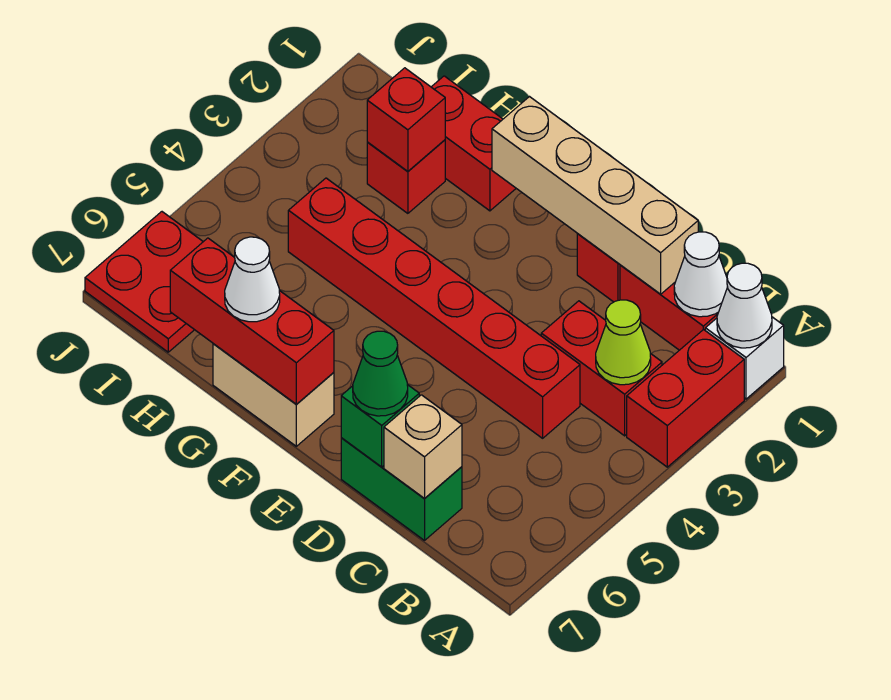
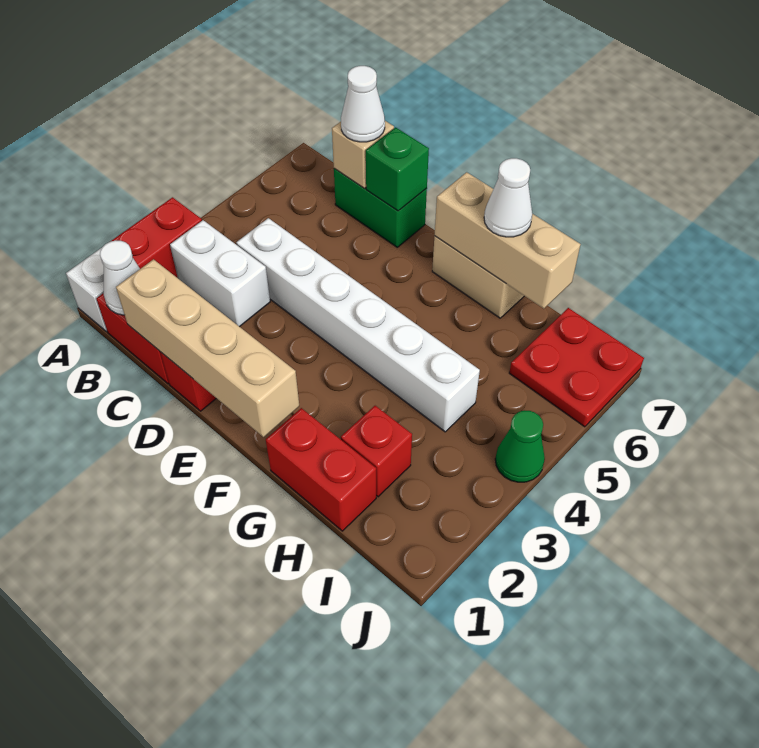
white 1x1 cone [717,263,772,348] -> white 1x1 cone moved to [341,66,385,142]
red 1x2 brick [541,301,662,436] -> white 1x2 brick [170,220,270,327]
lime 1x1 cone [596,300,651,385] -> none
red 1x6 brick [288,178,580,438] -> white 1x6 brick [236,218,480,432]
green 1x1 cone [353,331,408,416] -> green 1x1 cone moved to [495,410,545,482]
red 1x3 brick [170,238,334,404] -> tan 1x3 brick [435,172,581,309]
red 1x1 brick [367,68,445,171] -> none

